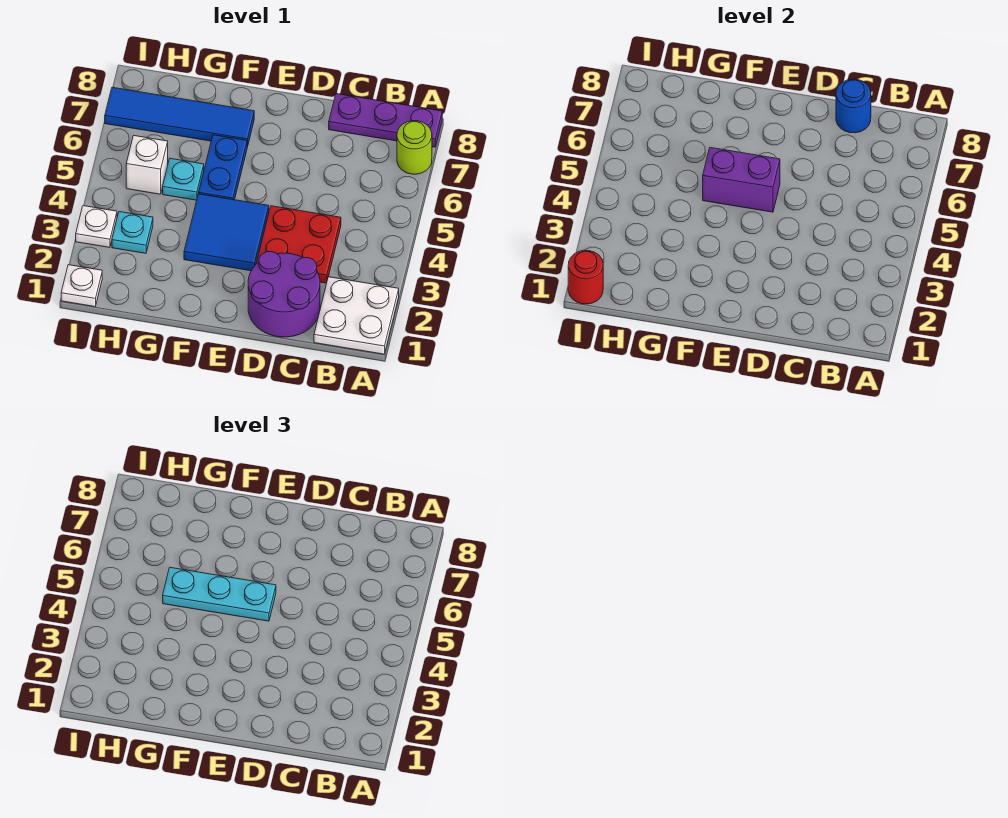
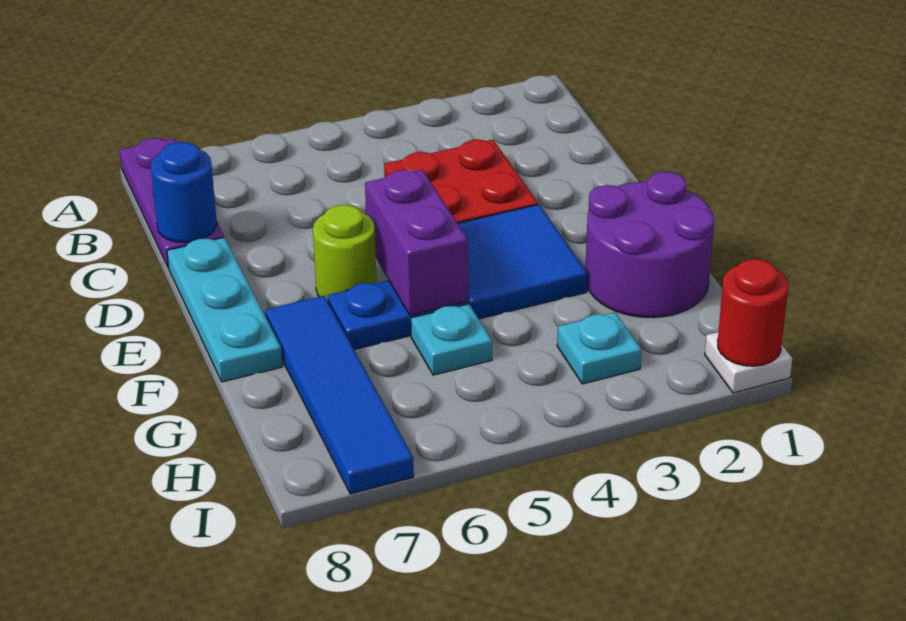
white 2x2 plate [314,277,399,354] -> none
lime 1x1 round brick [397,121,432,174] -> lime 1x1 round brick moved to [313,205,377,301]
purple 2x2 round brick [248,252,320,337] -> purple 2x2 round brick moved to [585,172,714,318]
cyan 1x3 plate [163,568,276,621] -> cyan 1x3 plate moved to [167,237,282,382]
white 1x1 brick [126,136,168,194] -> none
white 1x1 plate [76,206,117,248] -> none

